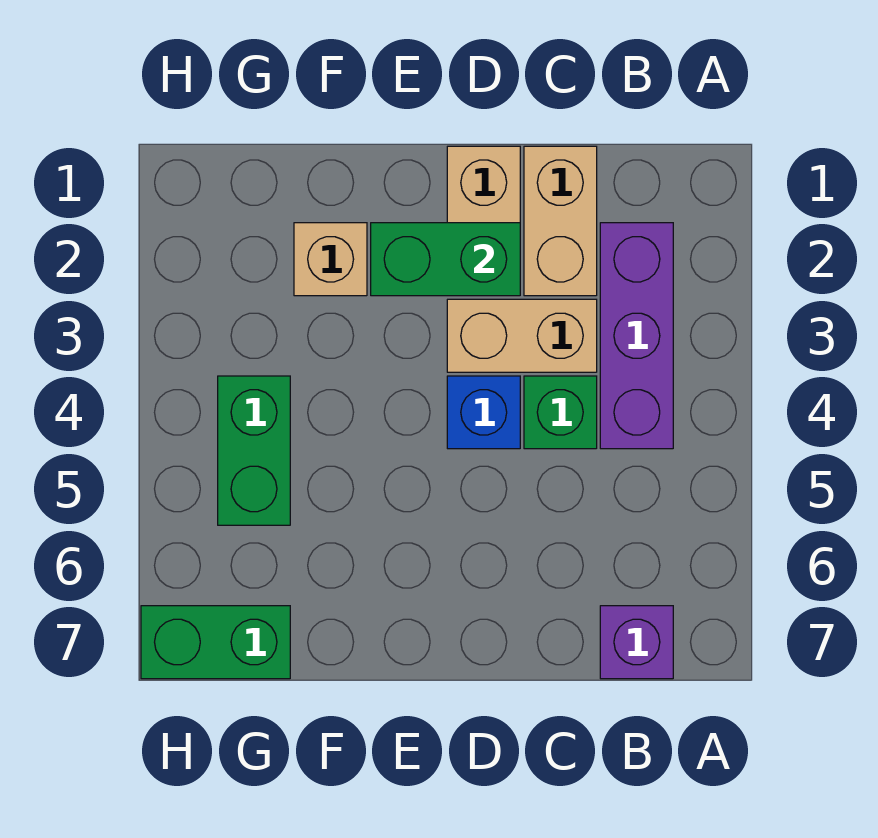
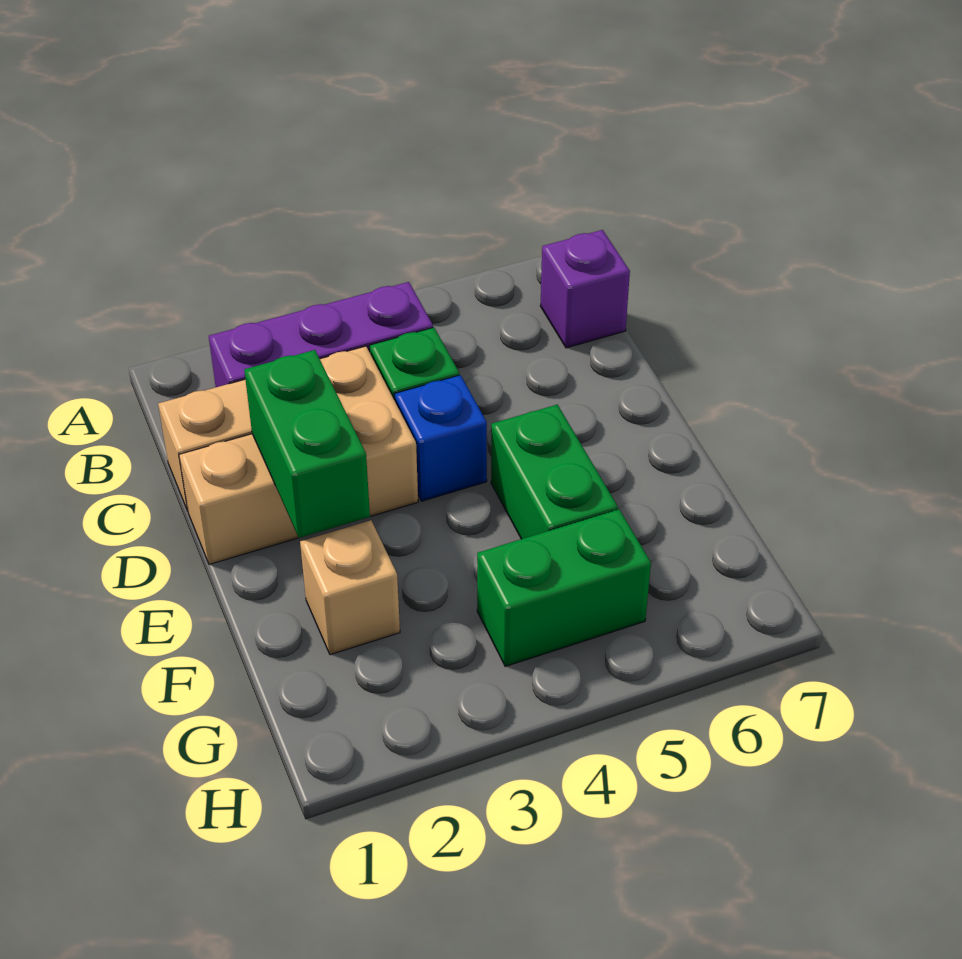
green 1x2 brick [141,606,290,679] -> green 1x2 brick moved to [491,405,618,539]

